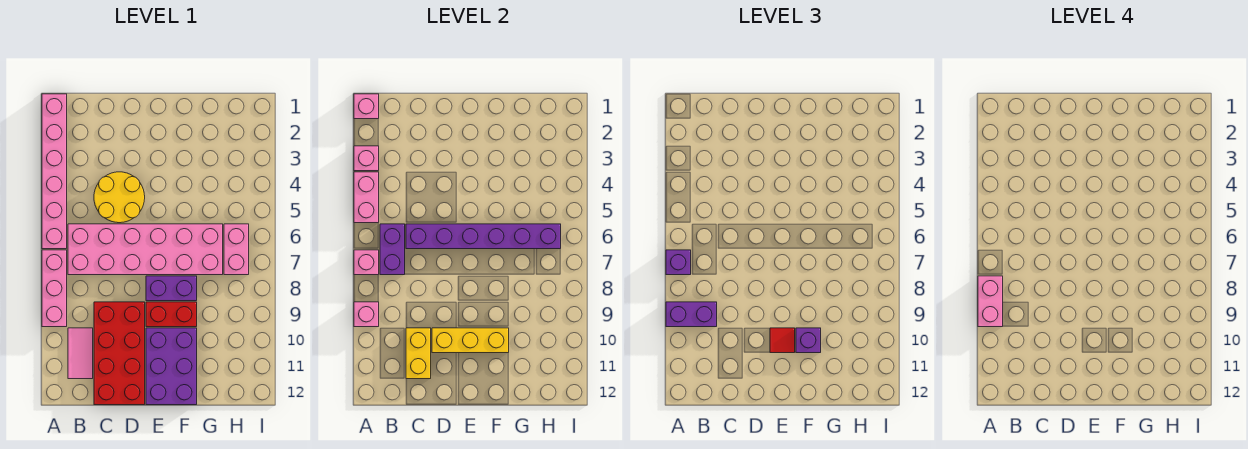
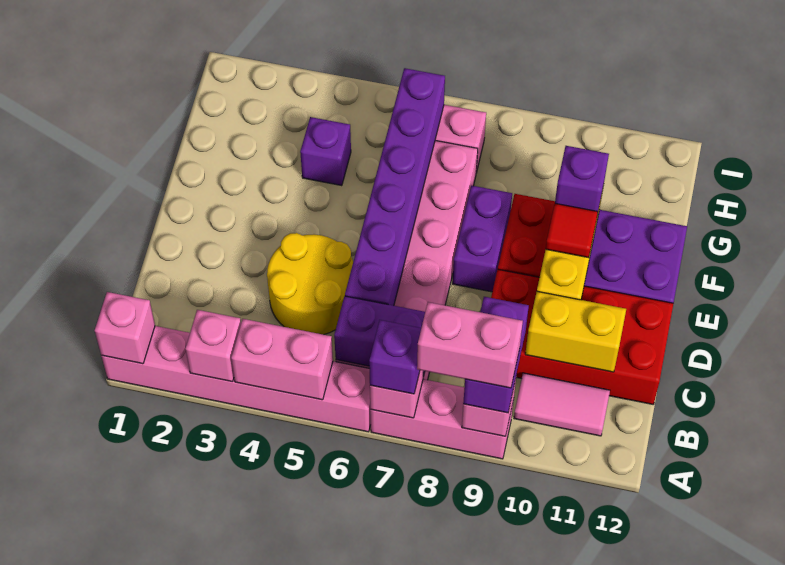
none -> purple 1x1 brick [300,117,351,186]

